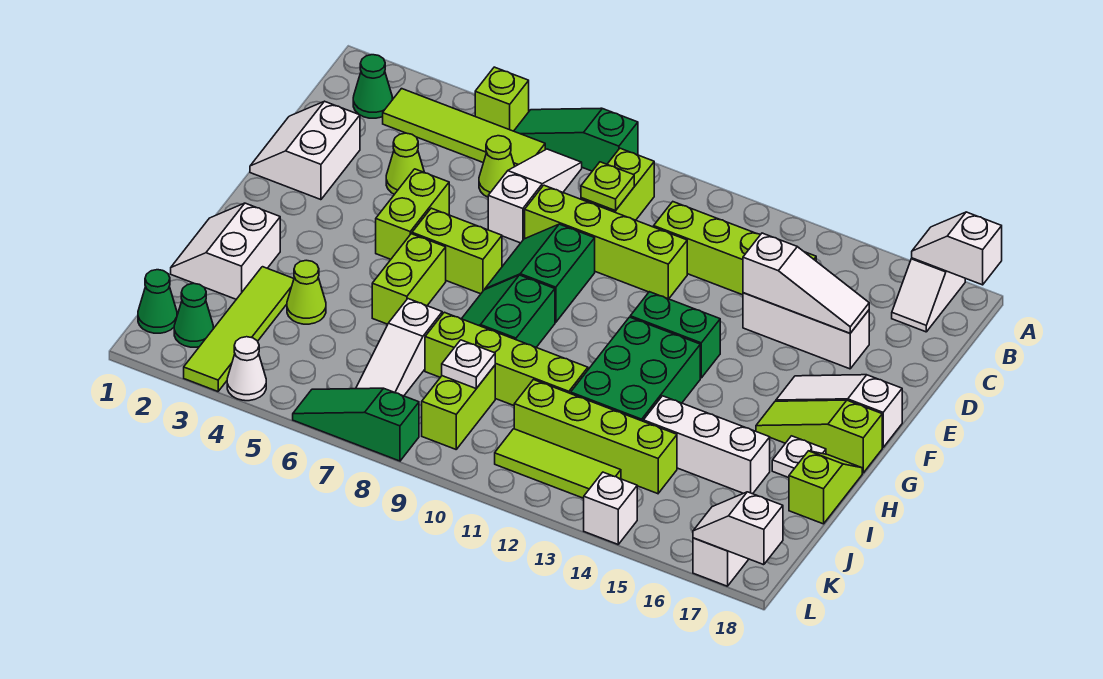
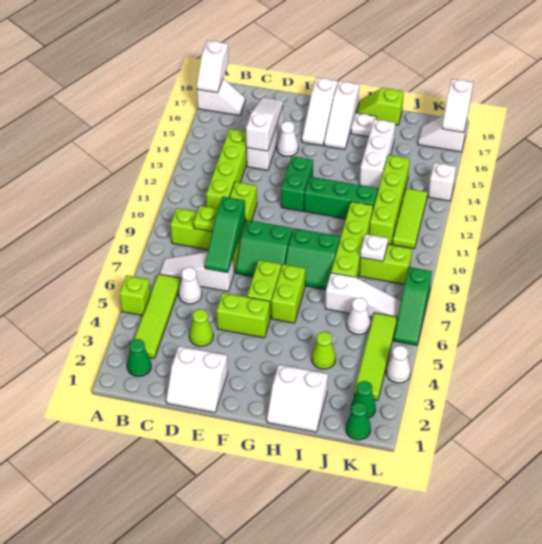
green 1x3 slope [514,108,638,171] -> green 1x3 slope moved to [205,196,245,273]
lime 1x1 cone [479,136,515,197] -> white 1x1 cone [178,267,202,304]
none -> white 1x1 cone [277,121,298,156]
lime 1x2 brick [372,234,446,324] -> lime 1x2 brick turned to [271,264,305,323]
green 2x3 brick [571,317,700,421] -> green 1x3 brick [304,177,378,219]
lime 1x3 slope [756,400,882,473] -> white 1x3 slope [324,81,359,149]
lime 1x4 tile [184,267,294,391] -> lime 1x4 tile turned to [354,313,397,400]
none -> white 1x1 cone [347,298,370,335]

